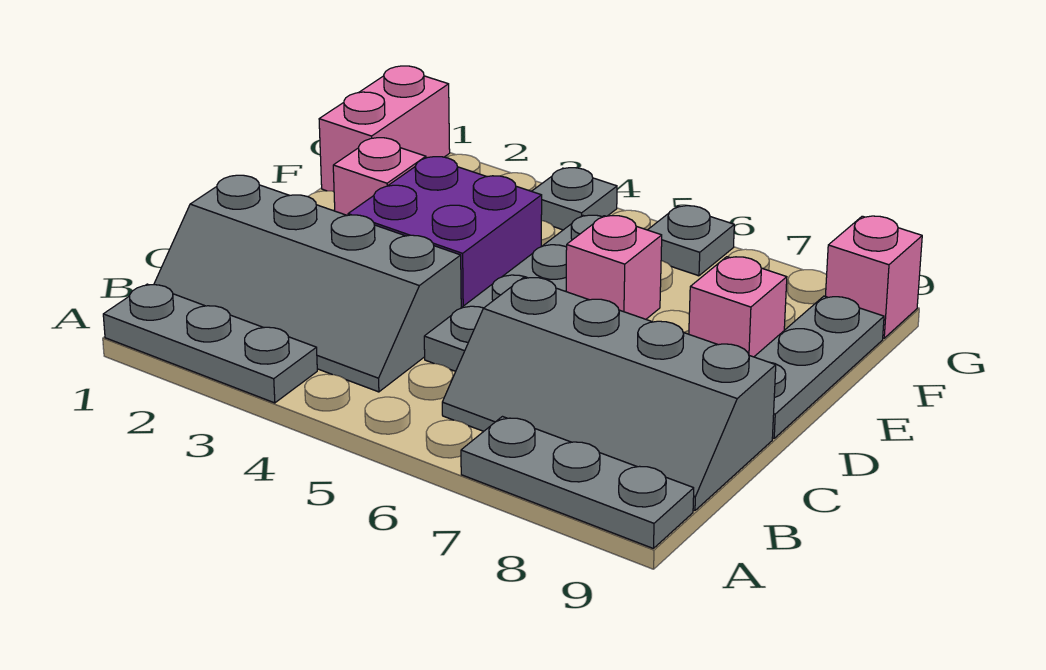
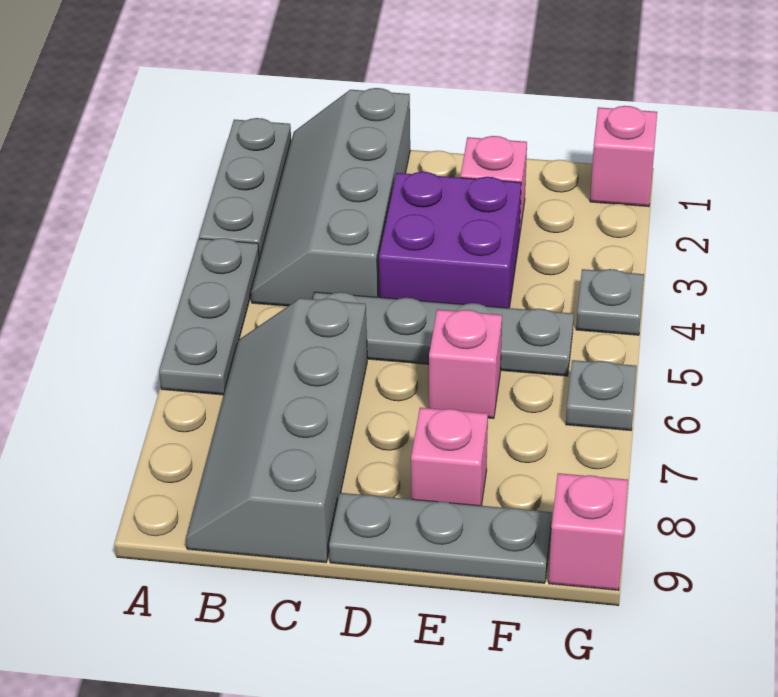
grey 1x3 plate [461,417,694,548] -> grey 1x3 plate moved to [159,238,260,395]
pink 1x2 brick [319,66,450,191] -> pink 1x1 brick [590,106,657,207]

